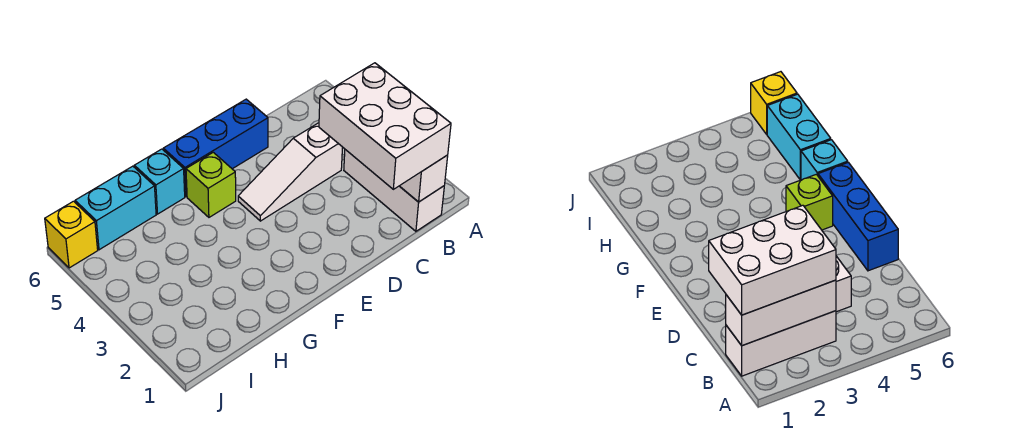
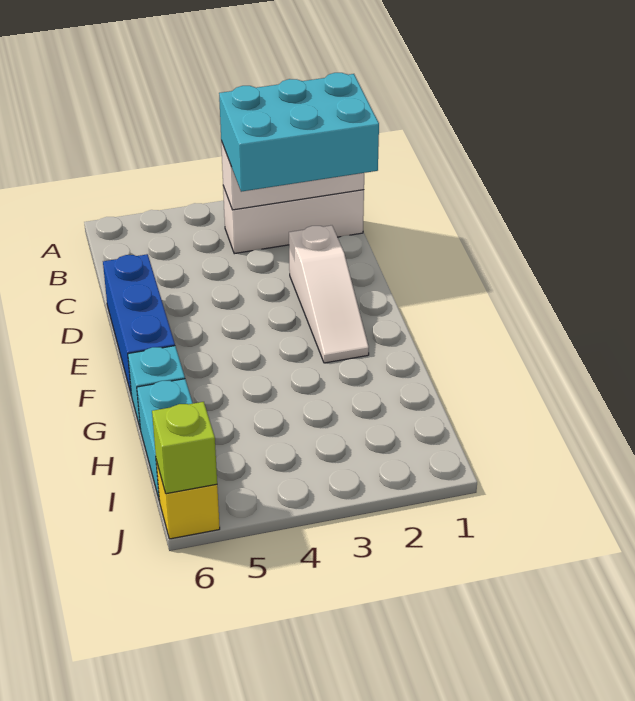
white 2x3 brick [319,63,451,189] -> cyan 2x3 brick [219,73,379,192]
white 1x3 slope [238,123,342,221] -> white 1x3 slope moved to [289,225,369,363]
lime 1x1 brick [186,152,236,217] -> lime 1x1 brick moved to [152,402,217,494]

